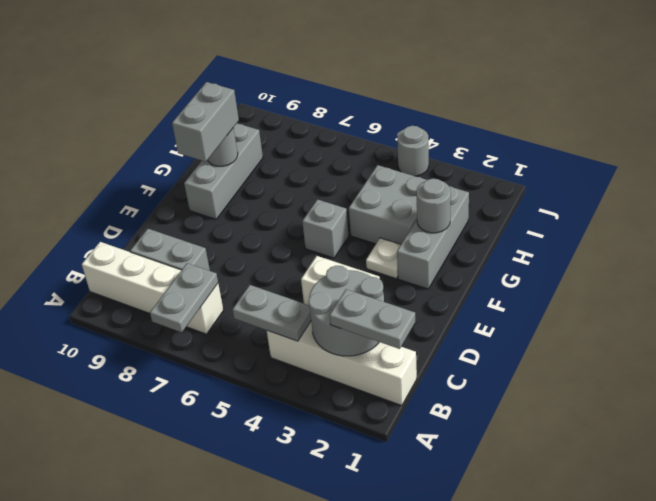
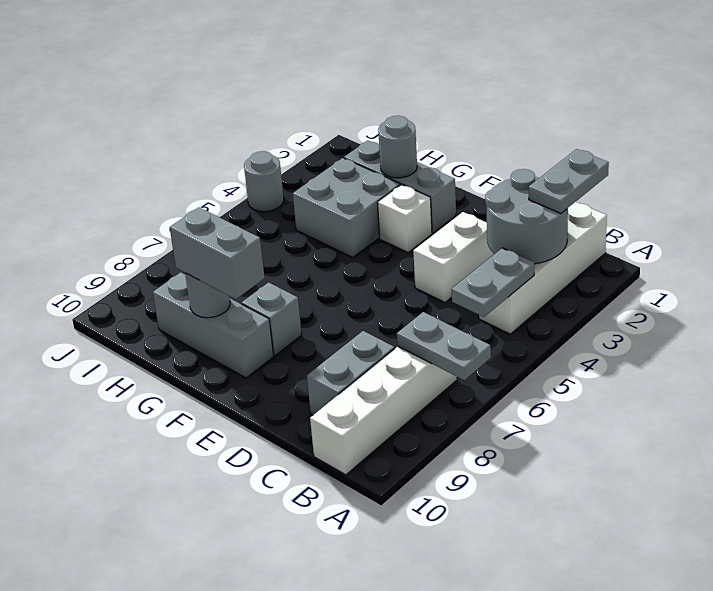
white 1x1 plate [366,238,401,278] -> white 1x1 brick [377,184,432,252]
grey 1x1 brick [302,200,349,258] -> grey 1x1 brick moved to [241,282,302,356]

